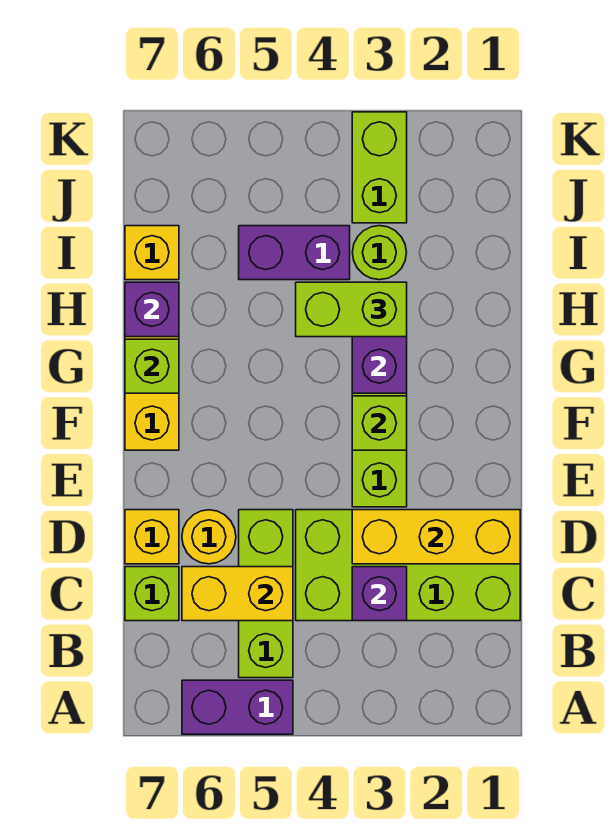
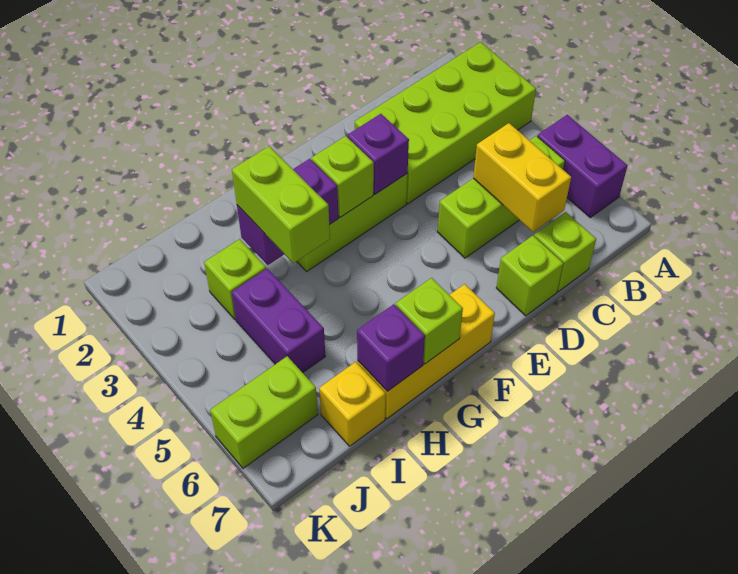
lime 2x4 brick [296,510,520,621] -> lime 2x4 brick turned to [355,42,536,204]
purple 1x1 brick [352,567,407,621] -> purple 1x1 brick moved to [348,114,409,194]
yellow 1x3 brick [352,510,520,564] -> none
yellow 1x1 round brick [182,510,236,564] -> none
yellow 1x1 brick [125,510,179,564] -> lime 1x1 brick [496,236,563,316]
lime 1x1 round brick [352,226,407,280] -> lime 1x1 brick [204,239,266,320]
lime 1x2 brick [352,112,407,223] -> lime 1x2 brick moved to [210,356,318,468]

